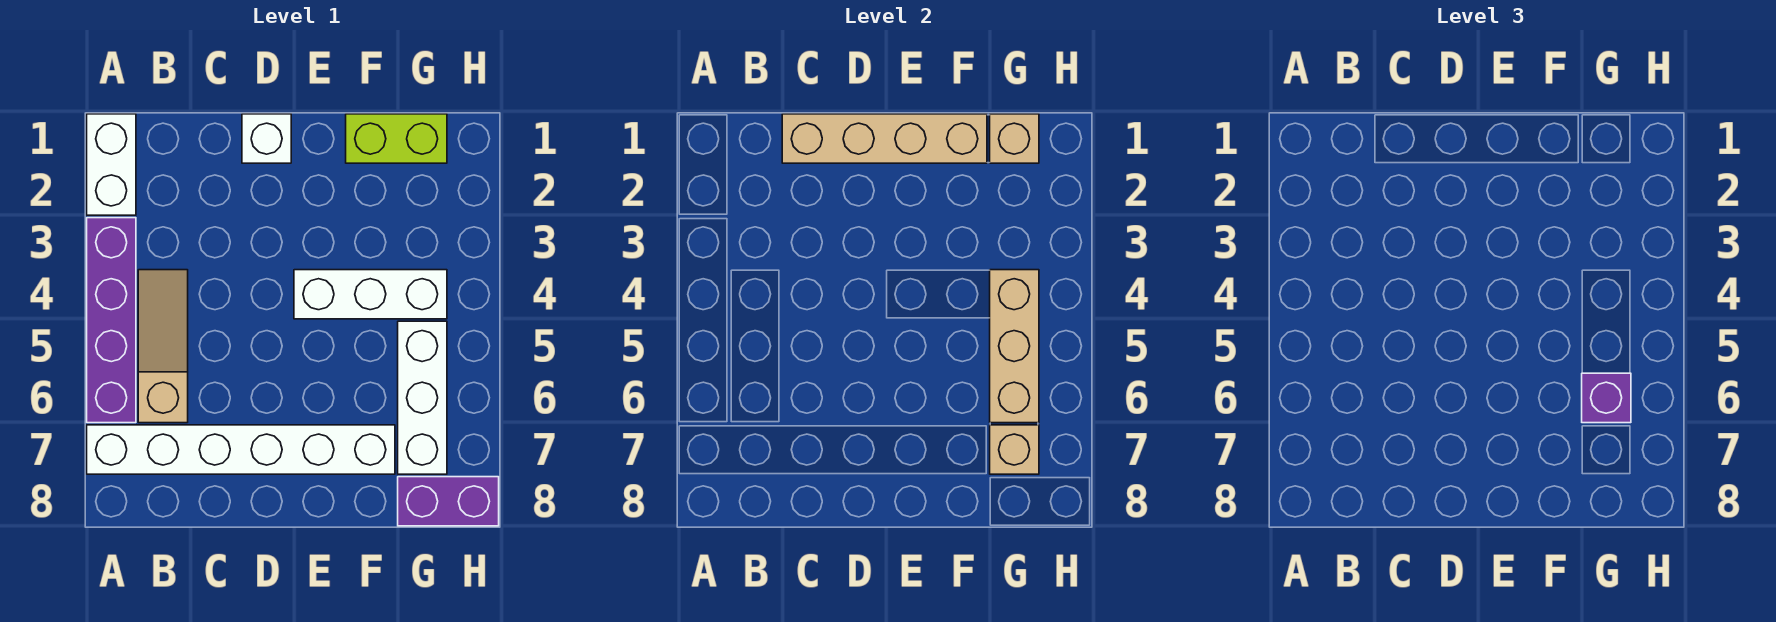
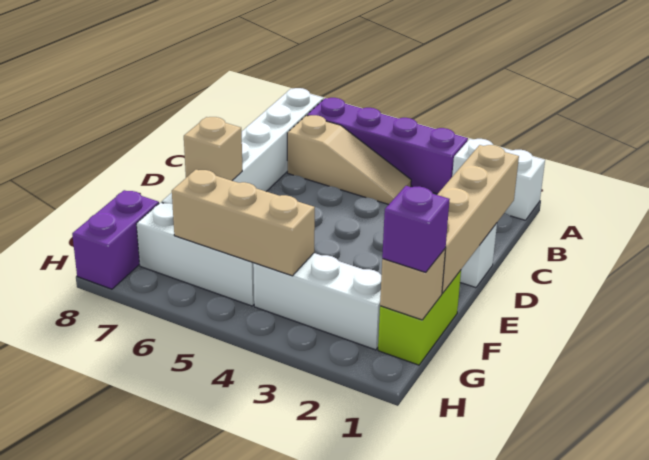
white 1x3 brick [294,270,447,319] -> white 1x3 brick turned to [253,253,381,350]
purple 1x1 brick [1582,373,1631,423] -> purple 1x1 brick moved to [382,186,450,272]
tan 1x1 brick [990,425,1039,474] -> tan 1x1 brick moved to [184,117,242,181]

